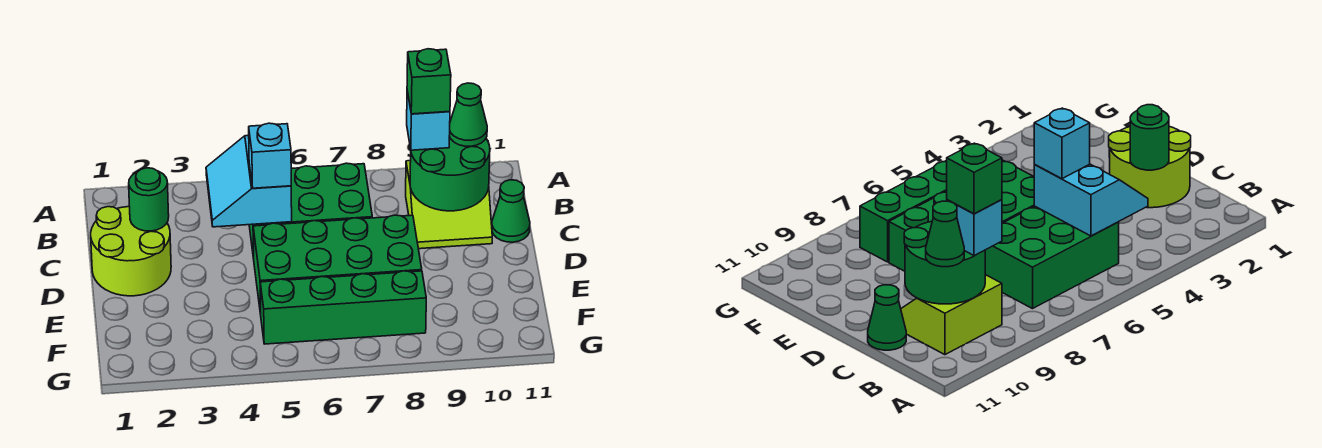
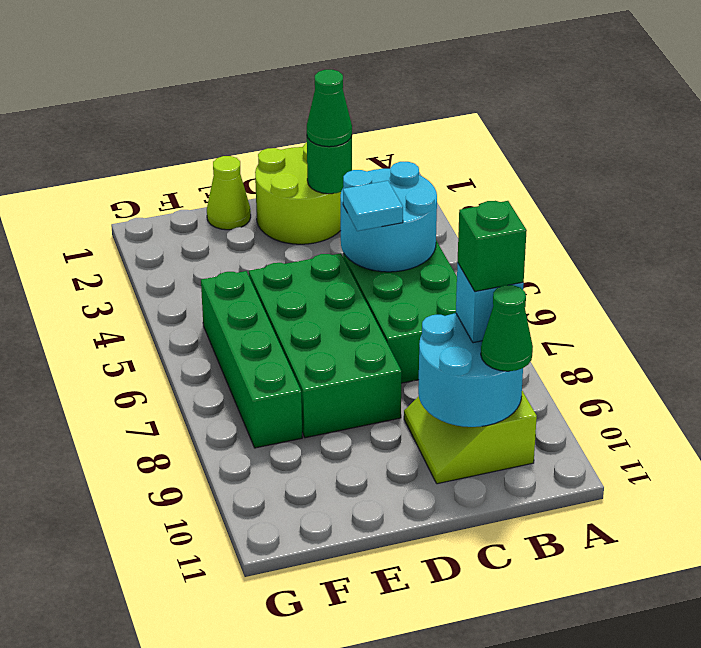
cyan 2x2 slope [206,135,292,227] -> cyan 2x2 round brick [341,162,437,272]
green 2x2 round brick [410,137,490,211] -> cyan 2x2 round brick [418,313,523,427]
cyan 1x1 brick [249,123,291,188] -> cyan 1x1 tile [343,181,403,231]
green 1x1 cone [492,180,530,242] -> green 1x1 cone moved to [307,70,352,147]
none -> lime 1x1 cone [207,156,251,230]

